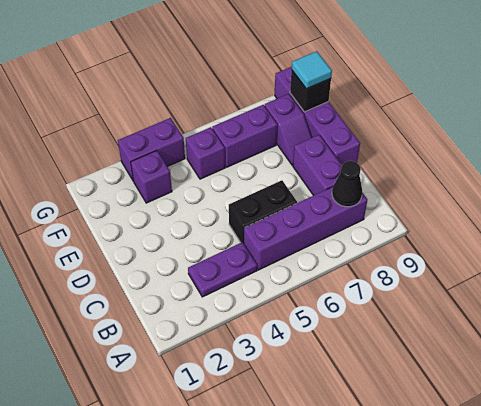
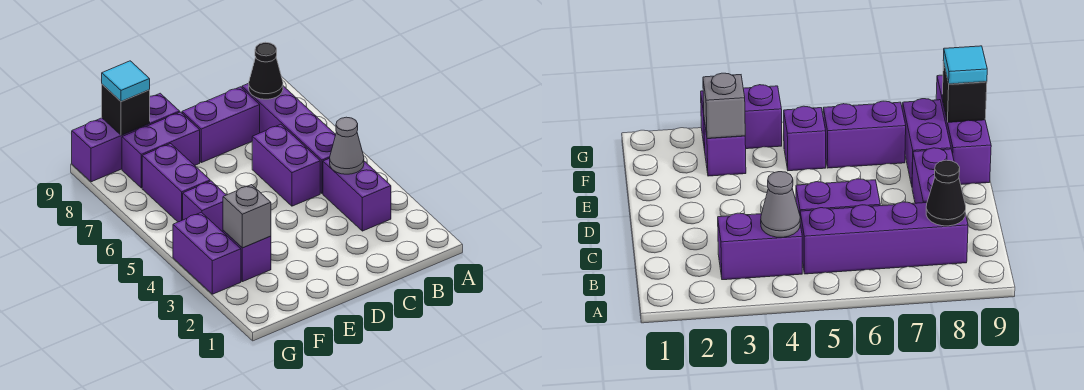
purple 1x2 plate [188,242,257,297] -> purple 1x2 brick [323,158,391,231]
none -> grey 1x1 cone [330,117,364,174]
black 1x2 brick [229,180,297,243] -> purple 1x2 brick [252,124,320,206]
purple 1x4 brick [275,67,360,164] -> purple 1x3 brick [72,93,180,182]
purple 1x2 slope [264,94,312,165] -> purple 1x2 brick [122,112,200,188]
none -> grey 1x1 brick [223,185,271,248]

